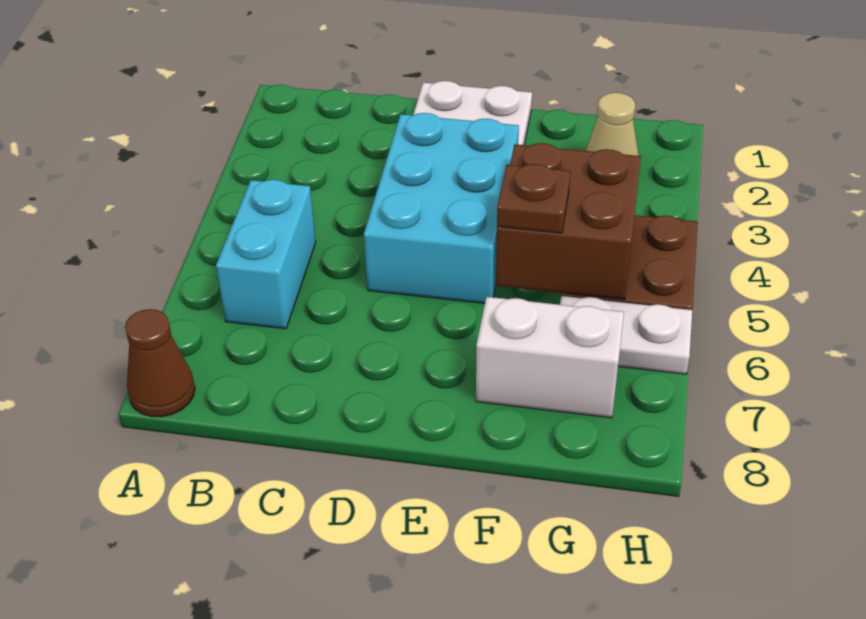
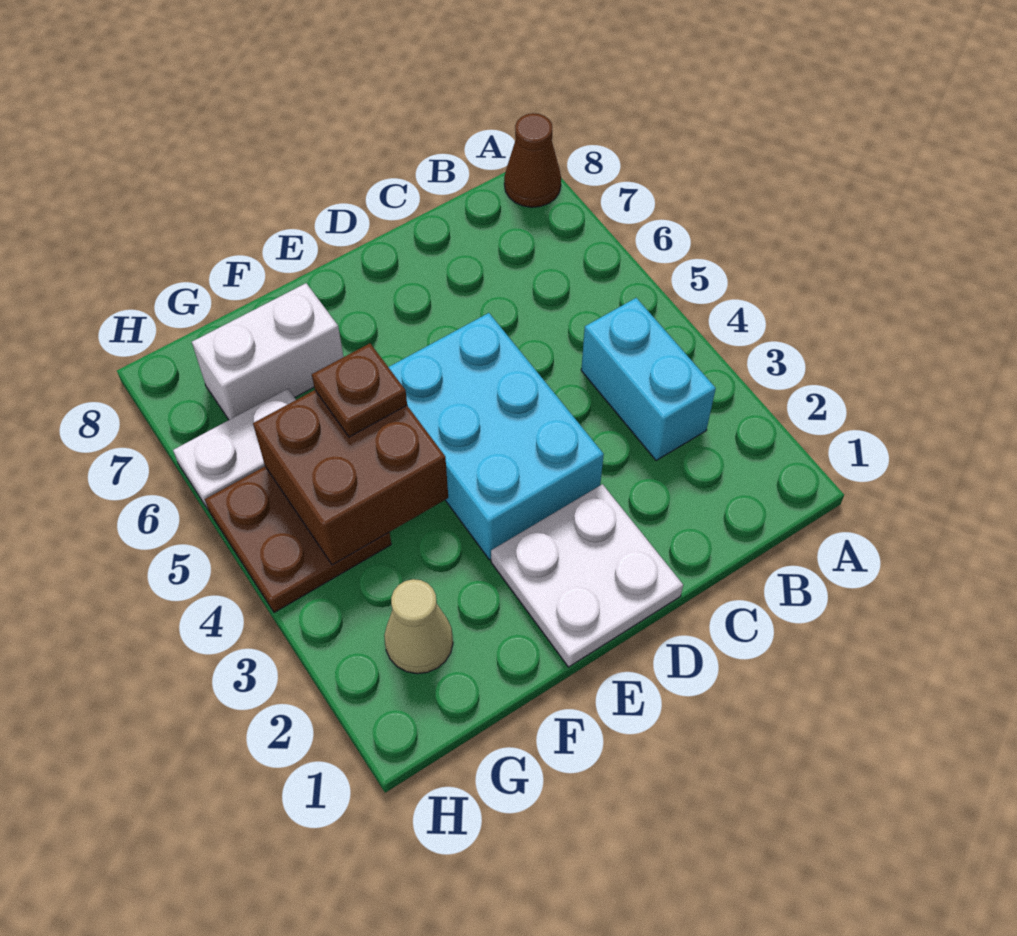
cyan 1x2 brick [216,180,316,329] -> cyan 1x2 brick moved to [581,298,716,460]

